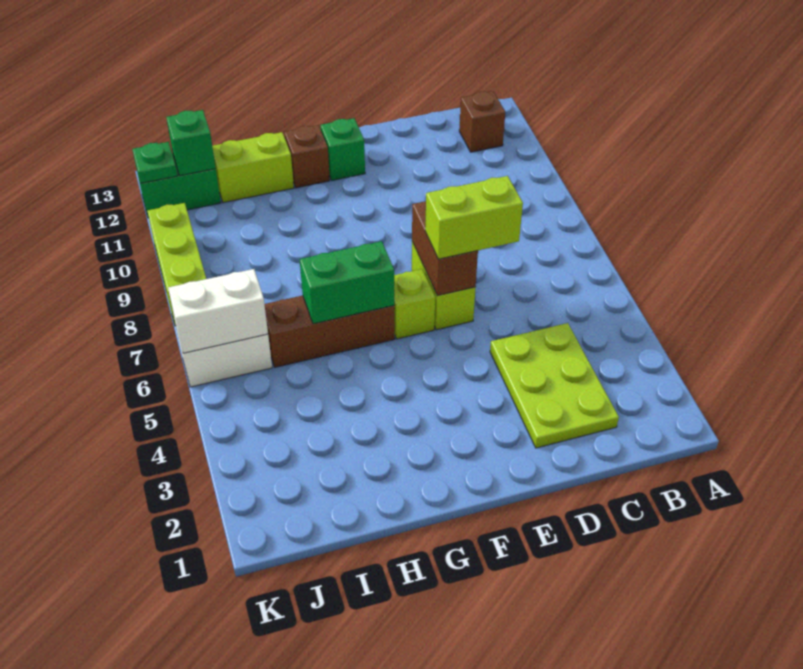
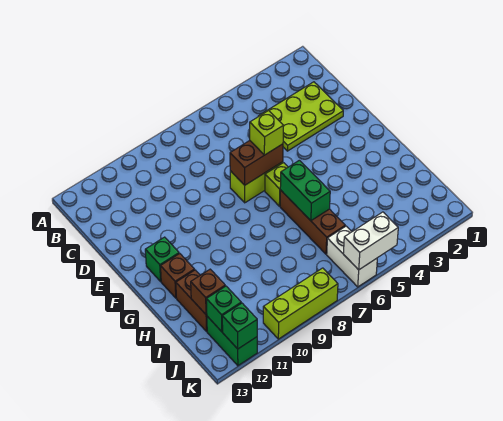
brown 1x1 brick [459,91,505,152] -> brown 1x1 brick moved to [191,269,225,315]
lime 1x2 brick [425,176,523,259] -> lime 1x1 brick [250,111,283,155]
lime 1x2 brick [212,132,294,203] -> brown 1x2 brick [176,270,207,331]
white 1x2 brick [168,269,268,353] -> white 1x2 brick turned to [343,212,398,270]
green 1x1 plate [132,142,177,183] -> green 1x1 brick [222,303,257,349]

